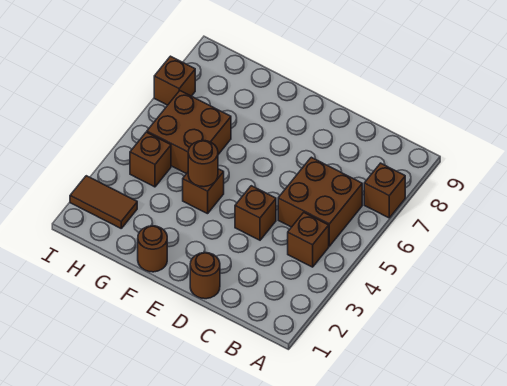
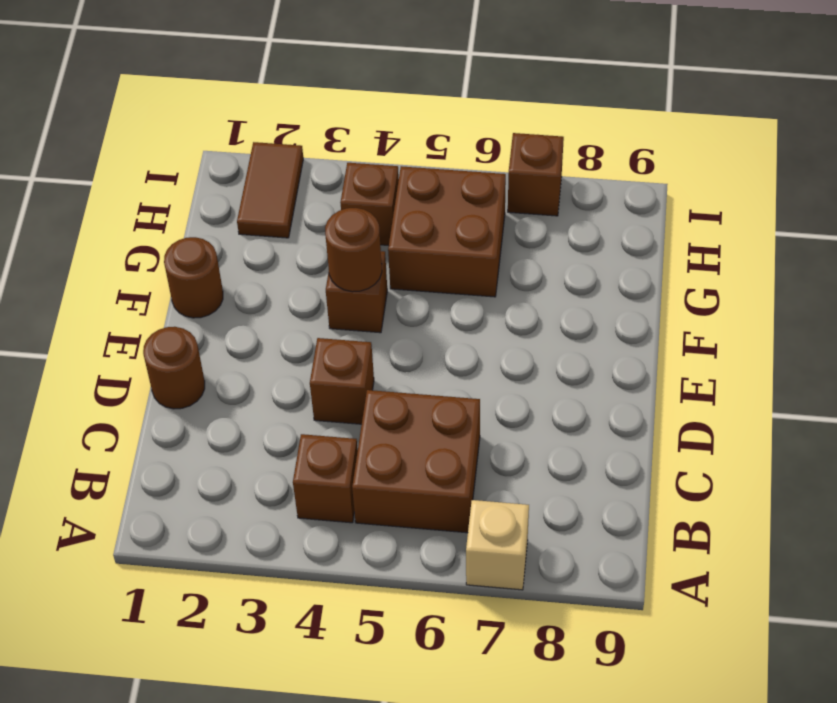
brown 1x1 brick [364,163,405,218] -> tan 1x1 brick [466,500,529,590]

